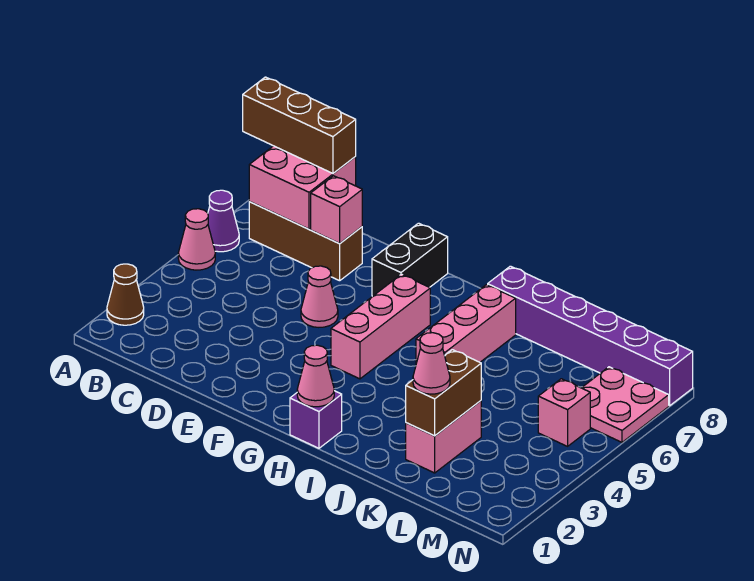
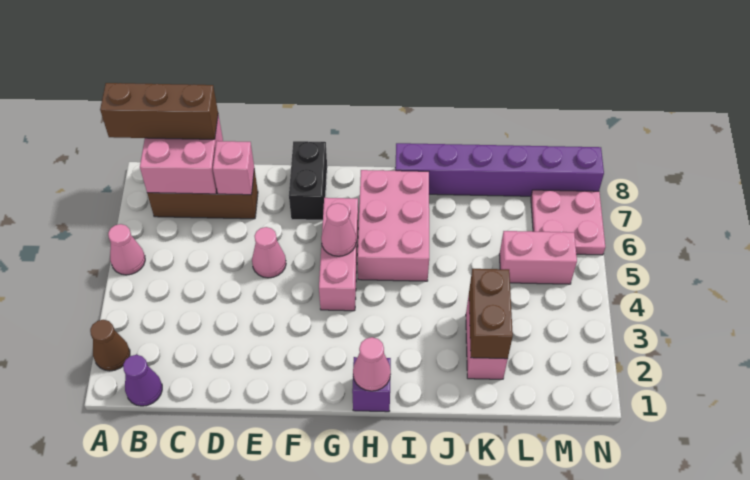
purple 1x1 cone [208,190,239,252] -> purple 1x1 cone moved to [123,355,162,406]
pink 1x3 brick [416,285,516,363] -> pink 2x3 brick [357,170,429,281]
pink 1x1 cone [413,333,450,394] -> pink 1x1 cone moved to [321,203,356,256]
pink 1x1 brick [538,379,590,446] -> pink 1x2 brick [499,231,577,284]

